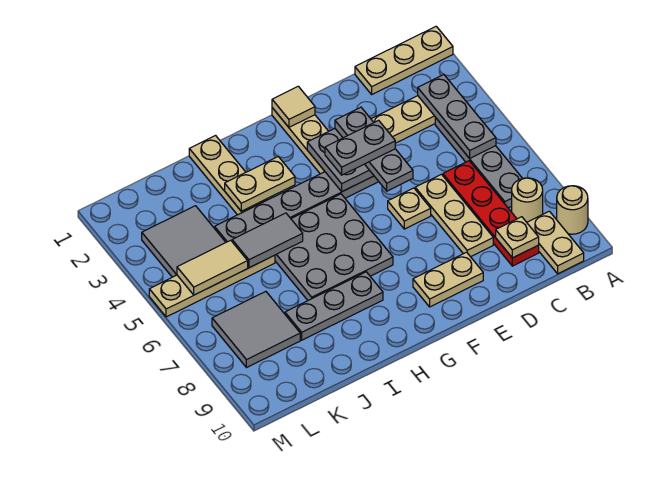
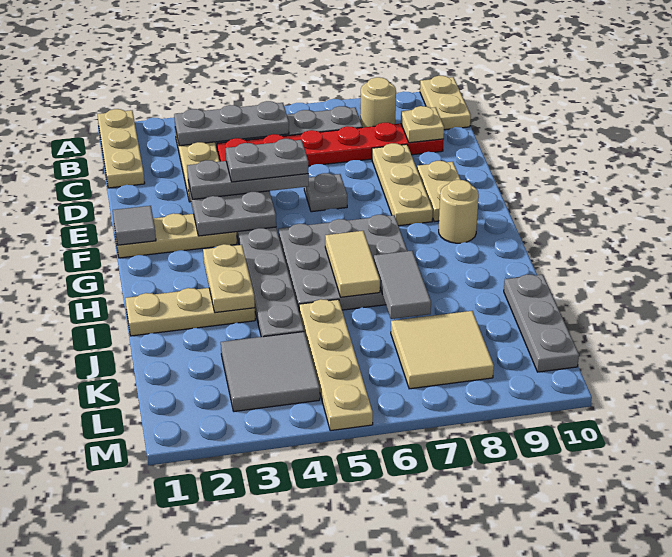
tan 1x1 round brick [557,186,588,234] -> tan 1x1 round brick moved to [439,180,479,243]
tan 1x2 plate [527,211,584,274] -> tan 1x2 plate turned to [420,76,471,130]
red 1x4 plate [443,161,539,266] -> red 1x6 plate [217,123,444,166]
tan 1x3 plate [415,174,493,257] -> tan 1x3 plate turned to [372,143,433,226]
grey 1x2 plate [325,120,395,175] -> grey 1x2 plate turned to [226,139,308,182]
tan 1x1 plate [388,188,431,229] -> grey 1x1 plate [304,173,347,212]
tan 1x1 tile [272,86,315,127] -> grey 1x1 tile [113,206,156,245]
grey 1x3 plate [285,272,383,340] -> grey 1x3 plate moved to [504,274,579,372]
grey 1x2 tile [232,213,303,268] -> grey 1x2 tile moved to [374,251,431,319]
tan 1x2 tile [177,240,248,295] -> tan 1x2 tile moved to [325,231,380,297]
grey 2x2 tile [212,292,300,368] -> tan 2x2 tile [391,311,494,389]

